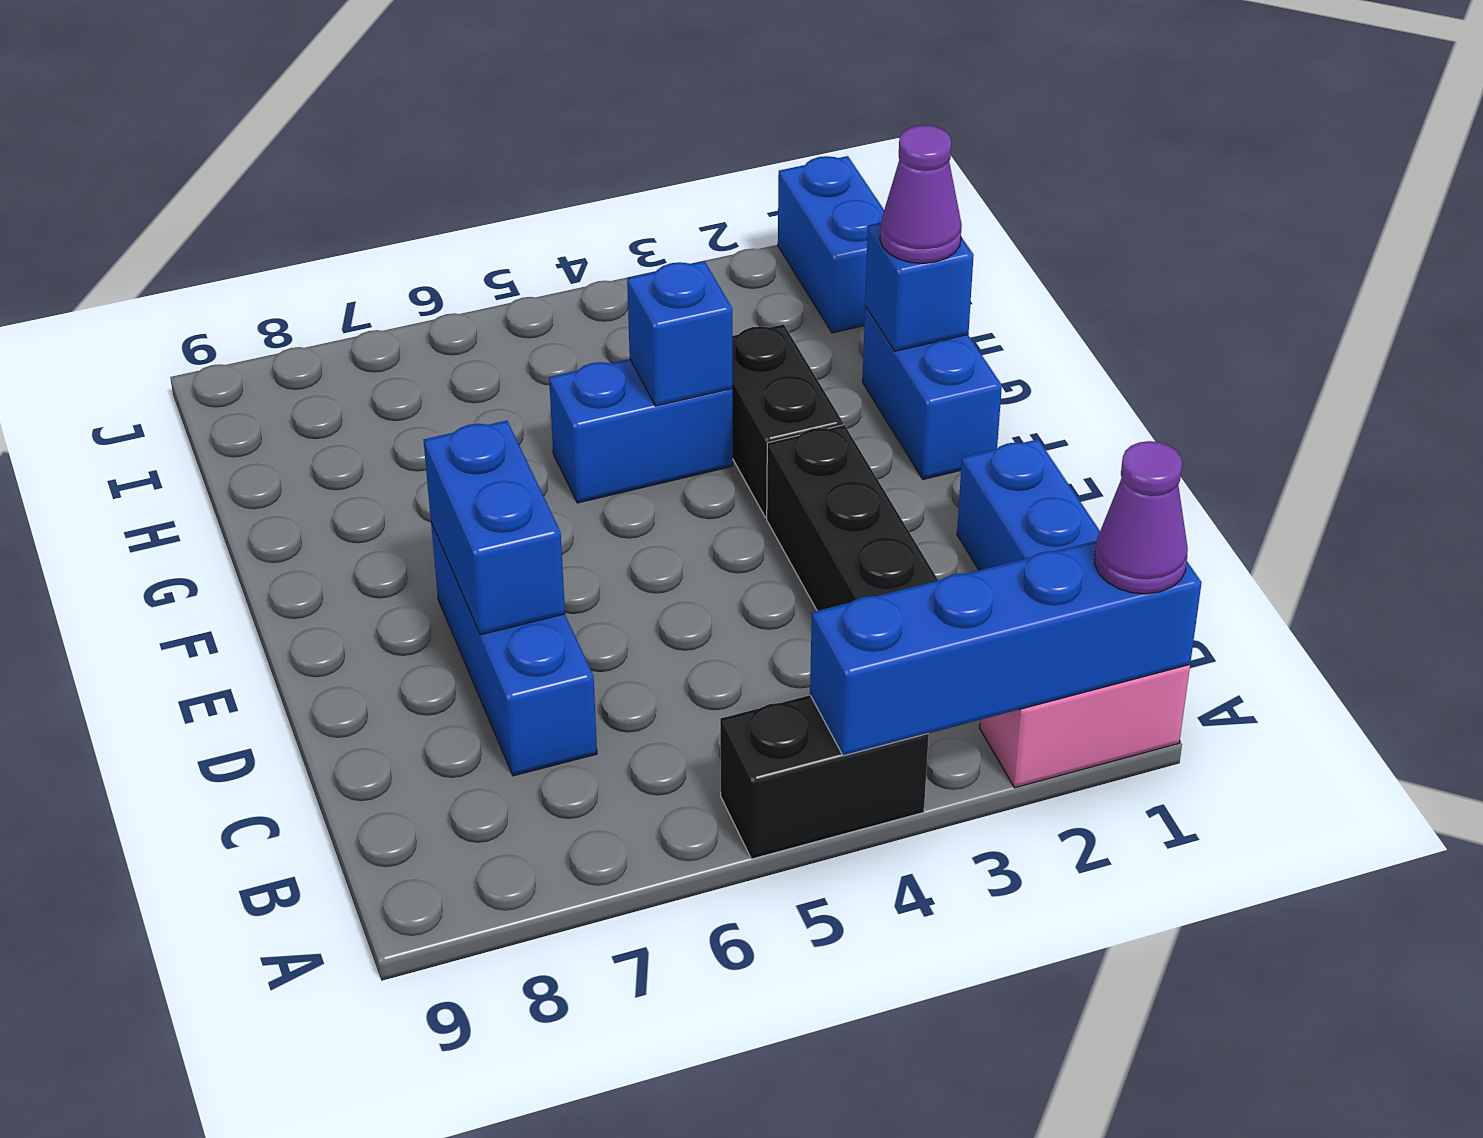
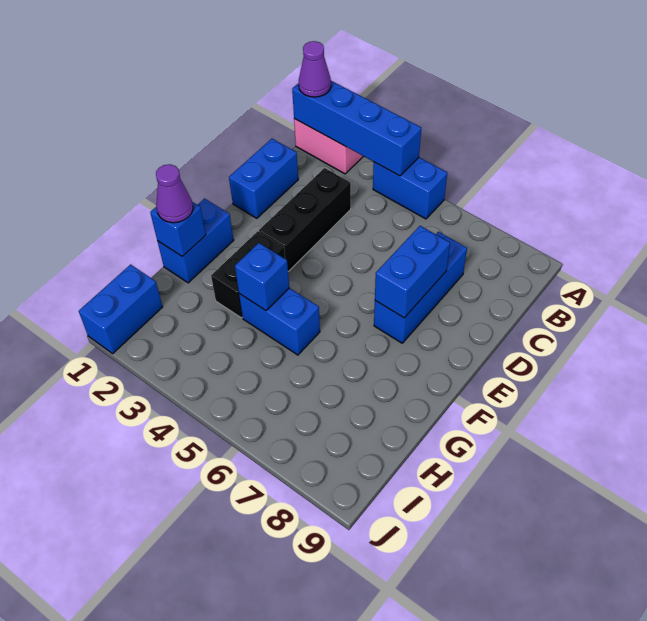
black 1x2 brick [720,695,929,859] -> blue 1x2 brick [373,157,447,219]

